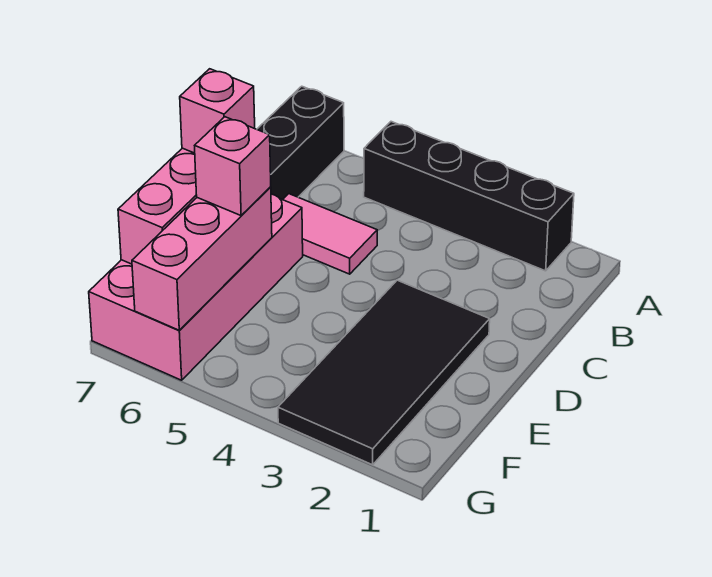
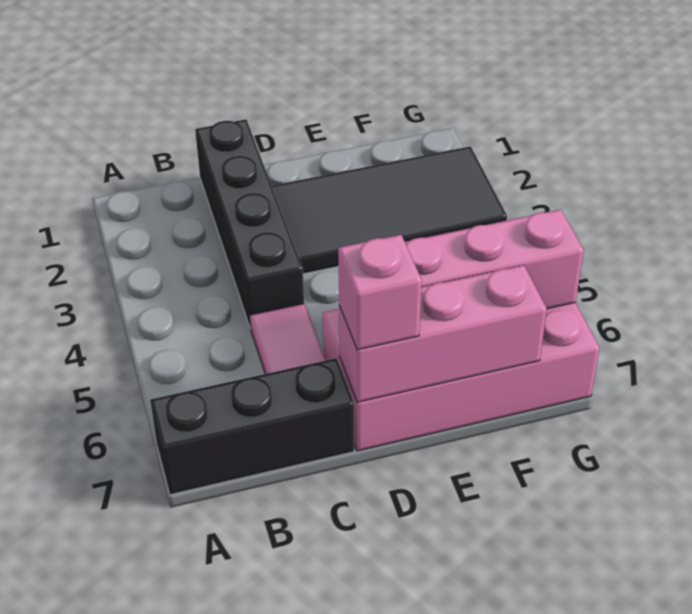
black 1x4 brick [364,122,574,271] -> black 1x4 brick moved to [195,119,304,328]
pink 1x1 brick [195,117,271,215] -> none

